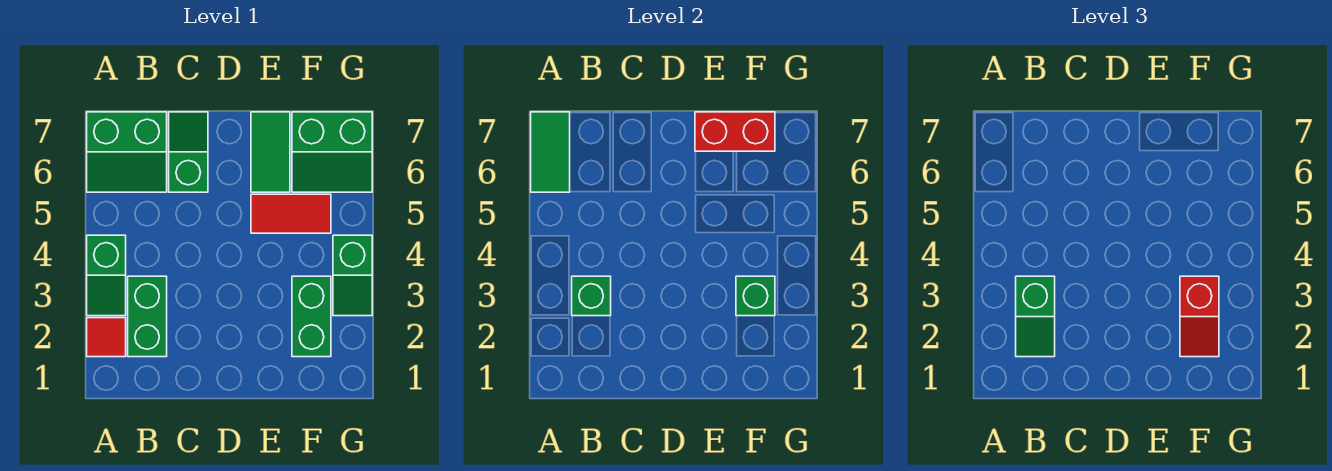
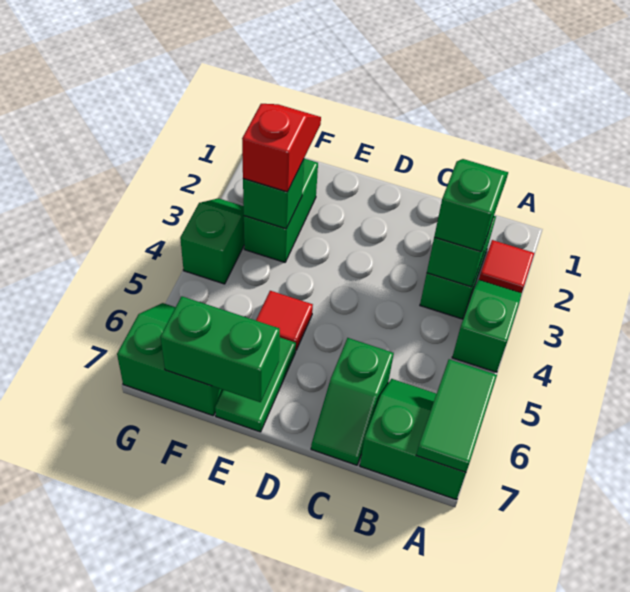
red 1x2 tile [251,194,331,233] -> red 1x1 tile [256,291,313,350]
red 1x2 brick [695,112,775,151] -> green 1x2 brick [160,296,280,402]

